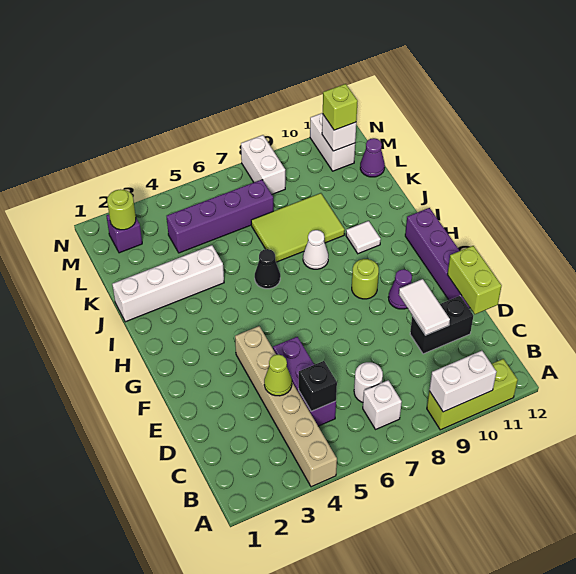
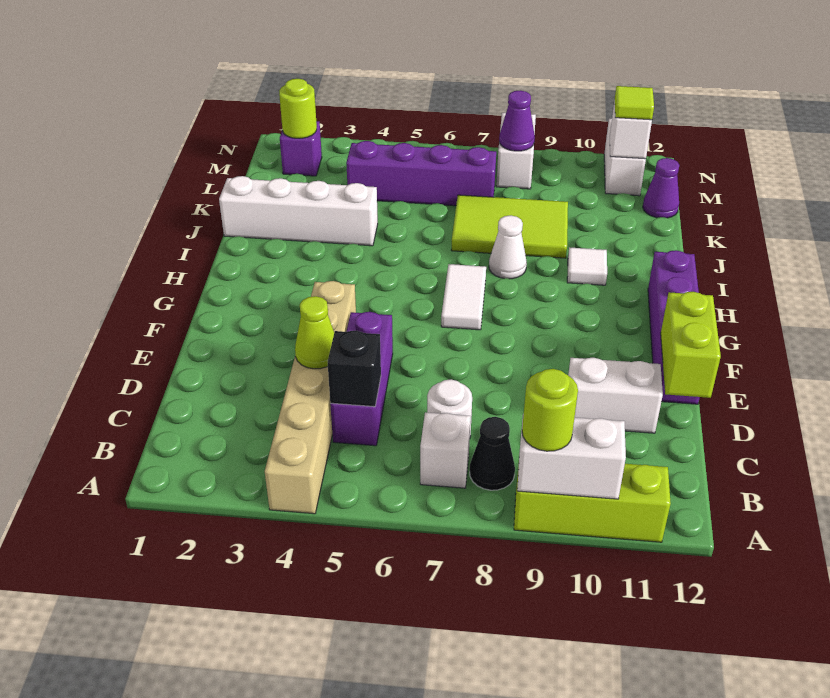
black 1x2 brick [410,296,473,354] -> white 1x2 brick [568,358,663,433]
white 1x2 tile [399,279,450,335] -> white 1x2 tile moved to [441,264,486,330]
purple 1x1 cone [388,269,412,309] -> purple 1x1 cone moved to [499,91,535,151]
lime 1x1 round brick [352,259,379,299] -> lime 1x1 round brick moved to [522,369,578,451]
black 1x1 cone [255,249,280,289] -> black 1x1 cone moved to [470,417,515,490]
lime 1x1 brick [323,84,358,130] -> lime 1x1 tile [615,86,654,120]

